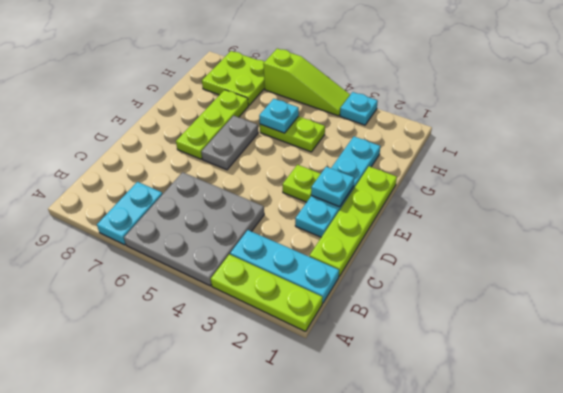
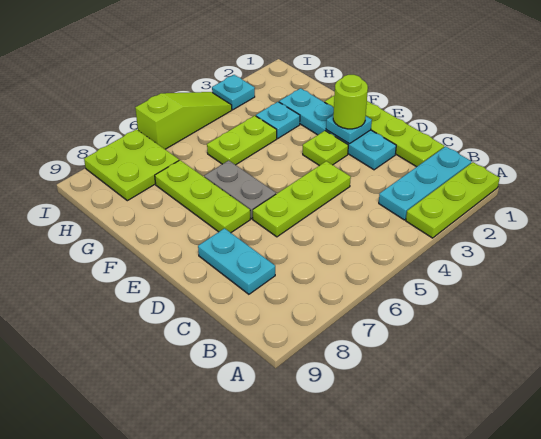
grey 3x3 plate [124,172,264,286] -> none
cyan 1x2 plate [97,182,163,245] -> cyan 1x2 plate moved to [198,228,275,294]
none -> lime 1x3 plate [253,161,351,237]
none -> lime 1x1 round brick [333,75,368,129]
cyan 1x1 plate [259,99,299,133] -> cyan 1x1 plate moved to [256,102,300,138]

